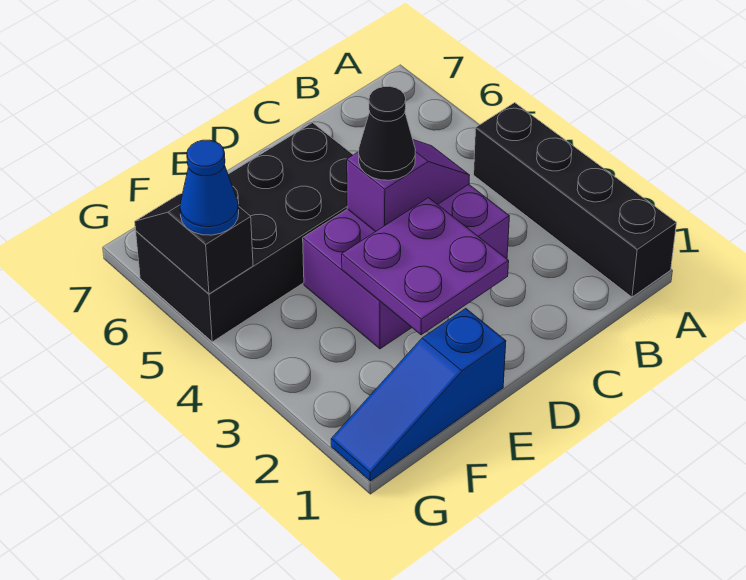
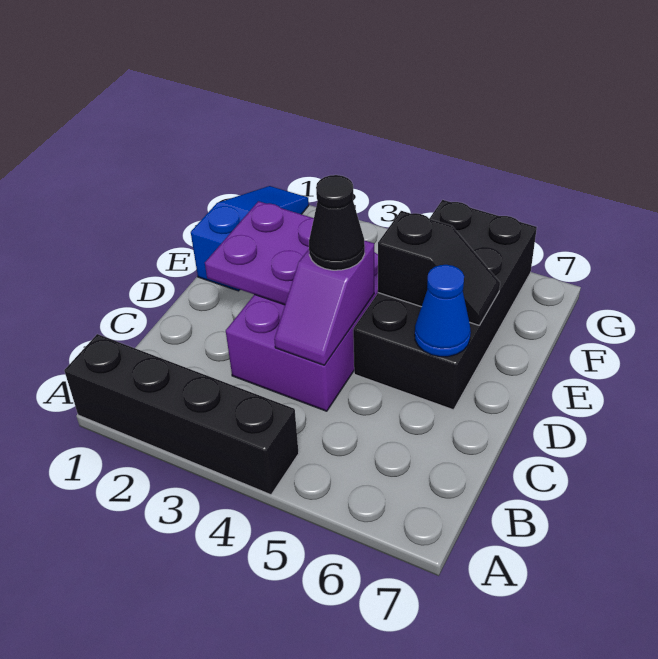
black 1x2 slope [135,193,253,294] -> black 1x2 slope moved to [378,211,500,325]
blue 1x1 cone [180,140,239,235] -> blue 1x1 cone moved to [415,265,471,357]

